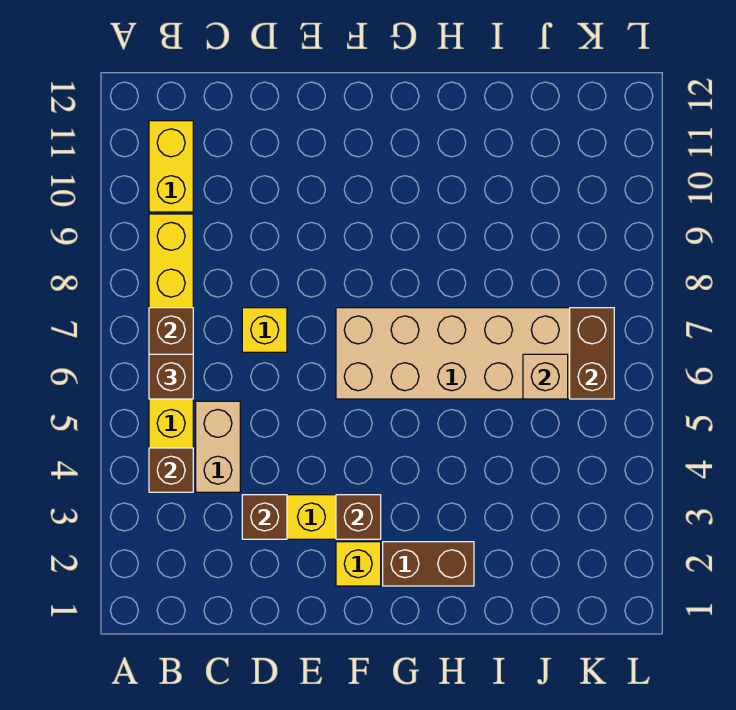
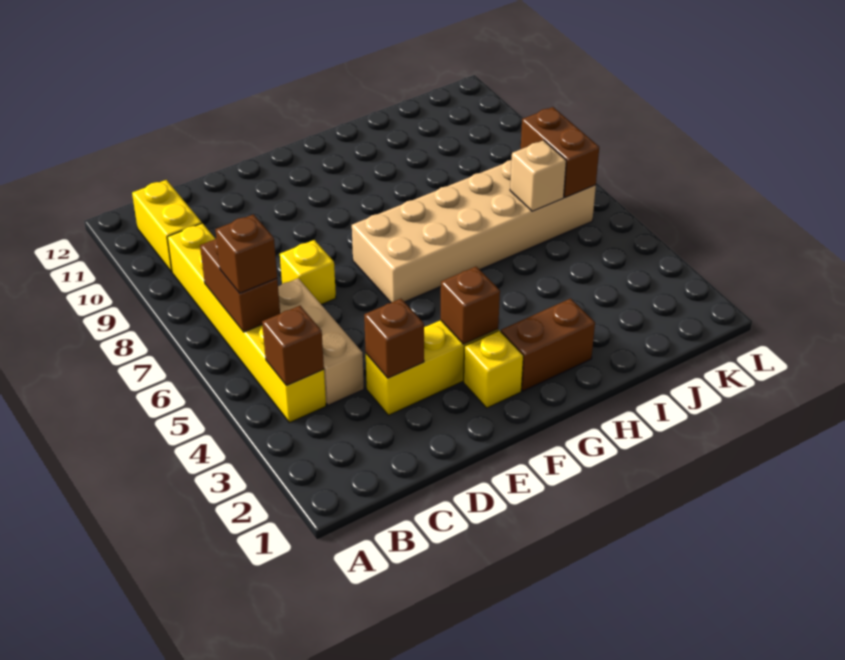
tan 1x2 brick [196,401,240,492] -> tan 1x3 brick [278,278,364,405]

